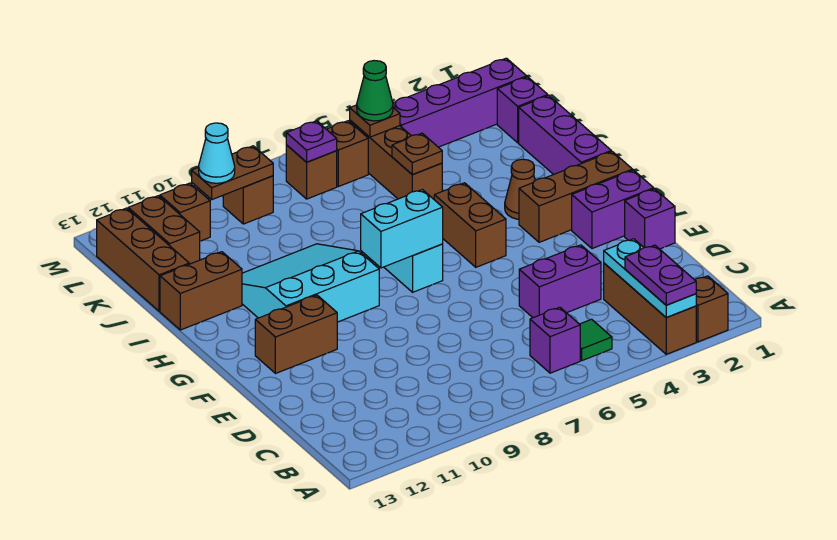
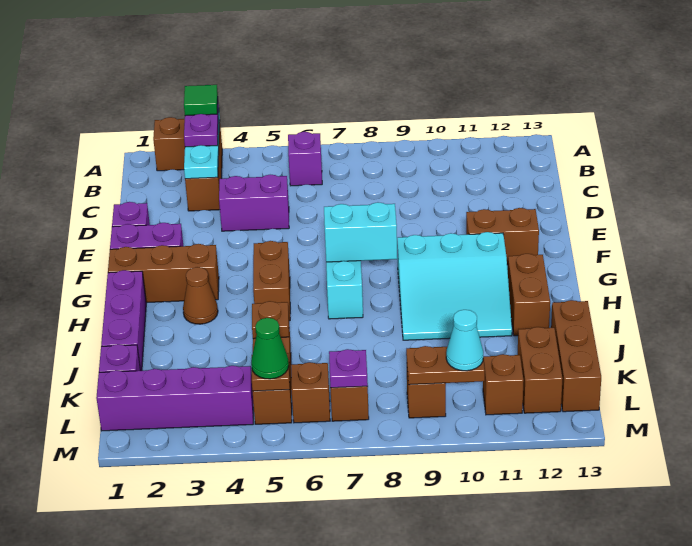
green 1x1 tile [580,319,612,361] -> green 1x1 tile moved to [184,85,218,116]
brown 1x2 brick [160,252,242,330] -> brown 1x2 brick turned to [508,254,550,336]

